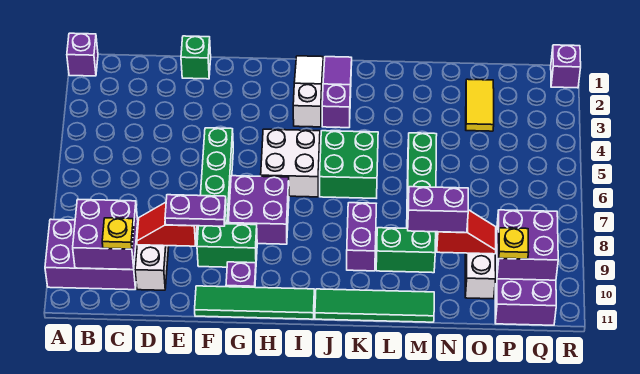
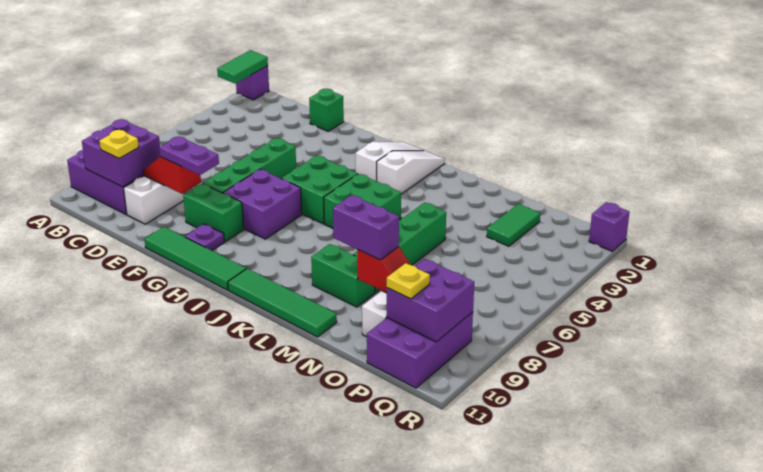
none -> green 1x2 tile [217,50,268,84]
white 2x2 brick [261,129,320,197] -> green 2x2 brick [282,156,358,224]
purple 1x3 slope [322,57,352,128] -> white 1x3 slope [377,150,445,194]
purple 1x2 brick [347,203,376,271] -> none
yellow 1x2 tile [466,79,494,131] -> green 1x2 tile [487,204,540,246]

